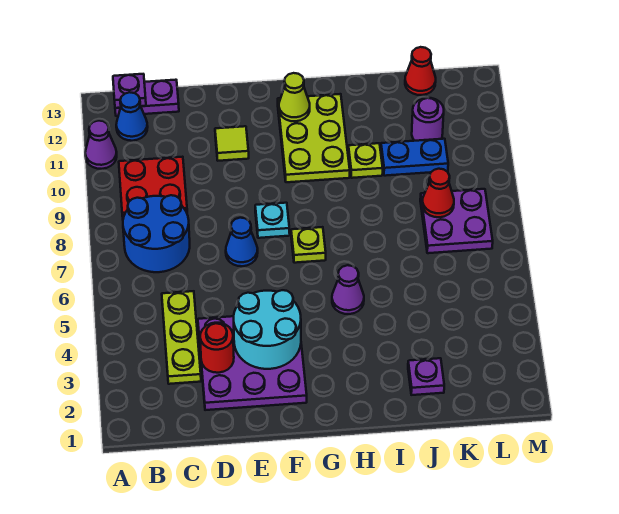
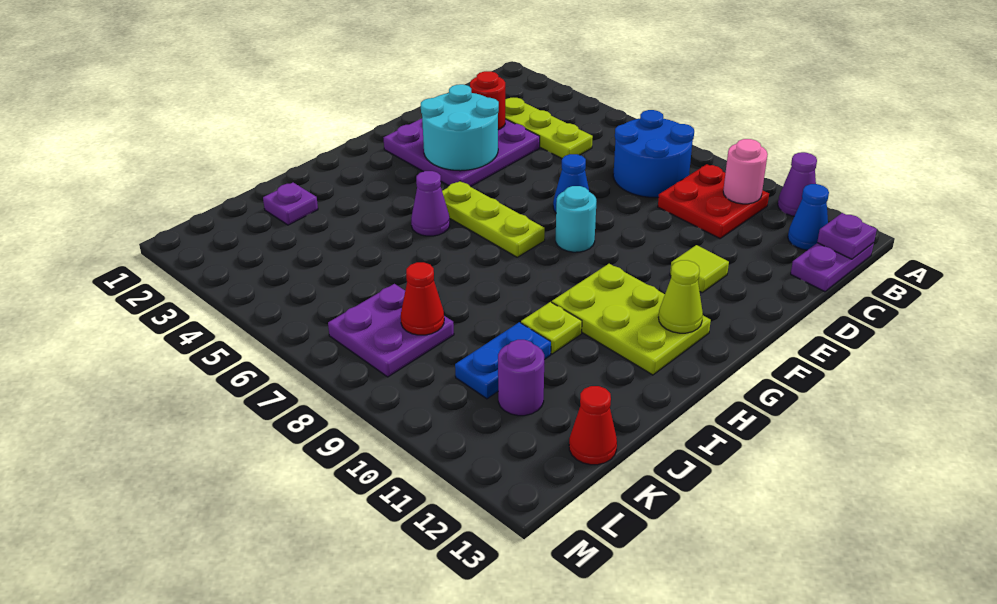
none -> pink 1x1 round brick [723,139,768,204]
cyan 1x1 plate [255,203,290,238] -> cyan 1x1 round brick [556,186,596,252]
lime 1x1 plate [291,227,326,263] -> lime 1x3 plate [442,181,545,257]

